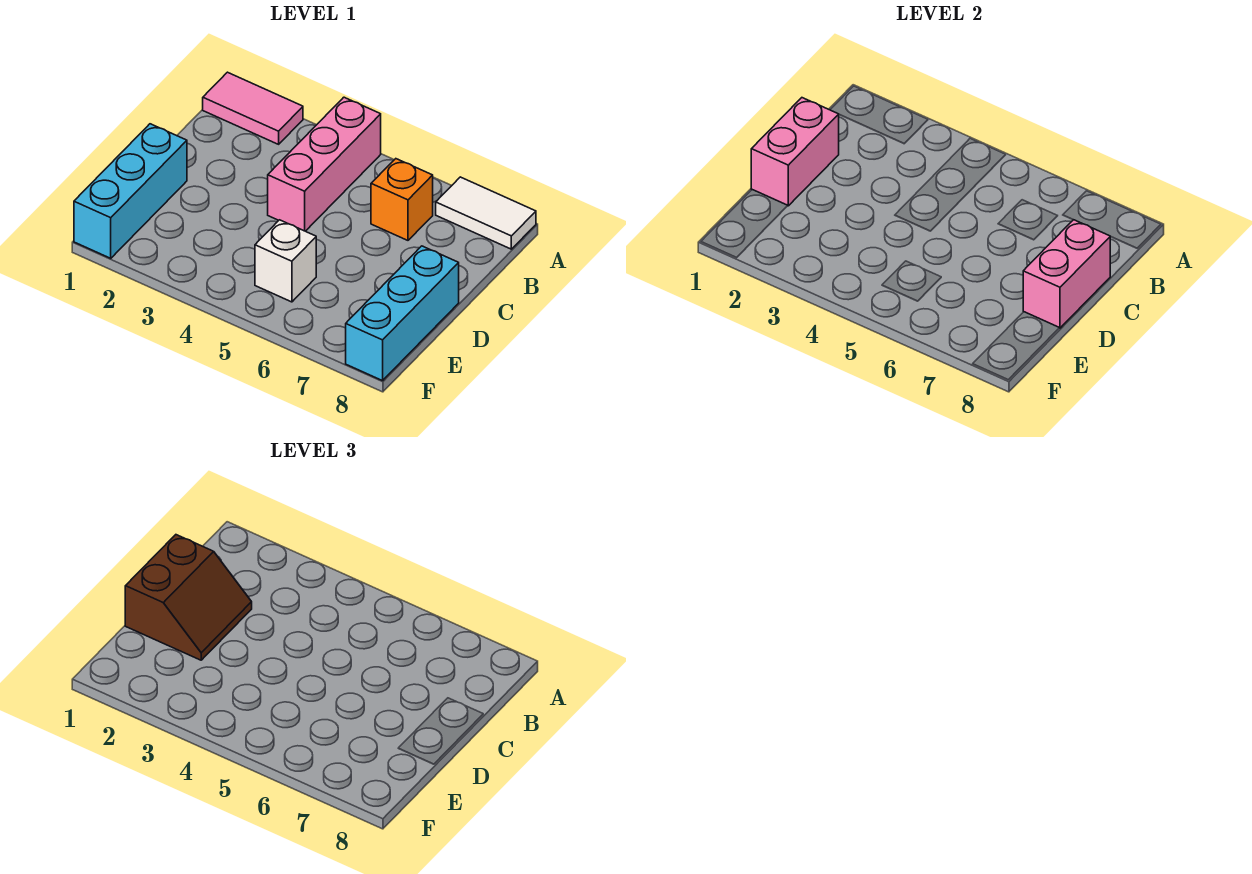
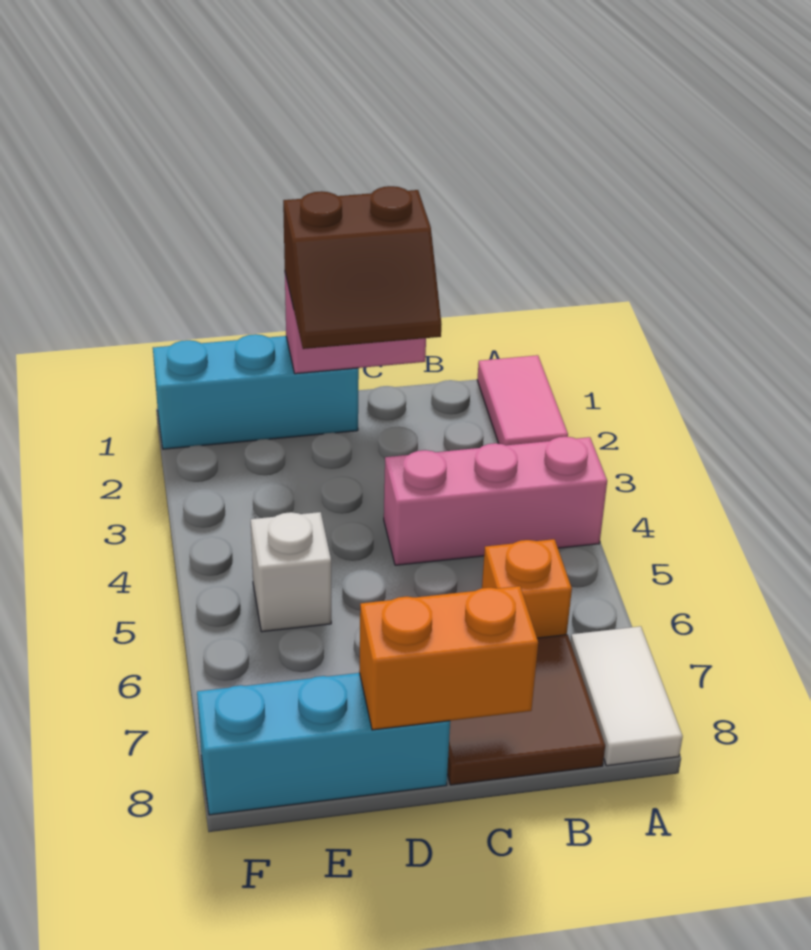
none -> brown 2x2 tile [447,635,605,785]
pink 1x2 brick [1023,220,1110,328] -> orange 1x2 brick [359,586,538,730]

